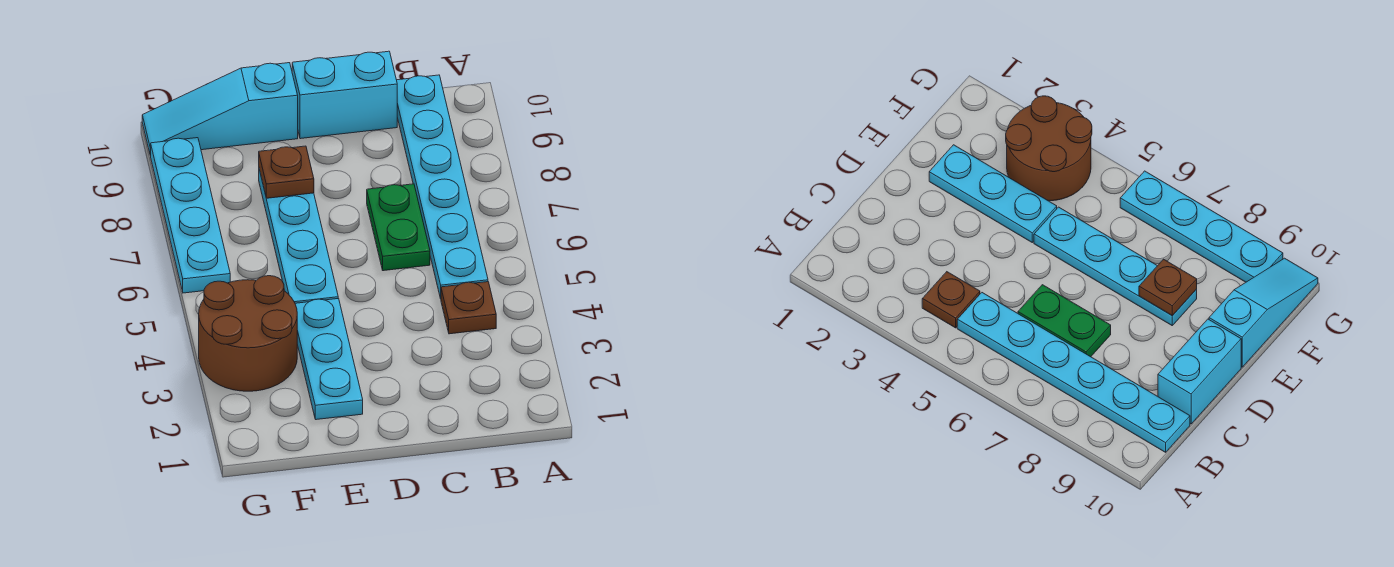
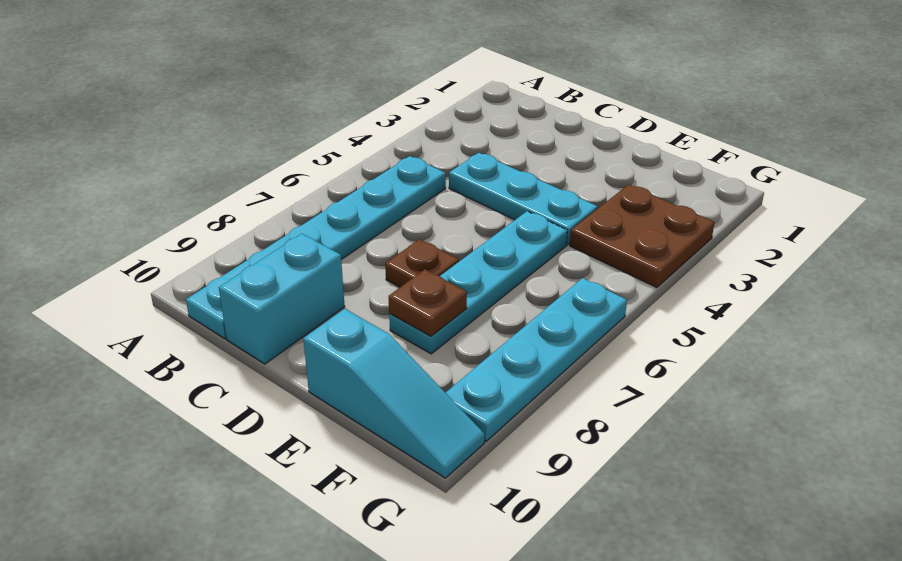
brown 1x1 plate [441,282,496,334] -> brown 1x1 plate moved to [385,239,459,287]
green 1x2 plate [367,184,430,271] -> none
cyan 1x2 brick [292,51,397,139] -> cyan 1x2 brick turned to [219,234,345,364]
cyan 1x3 plate [295,298,363,420] -> cyan 1x3 plate turned to [449,153,598,245]
brown 2x2 round brick [199,276,297,391] -> brown 2x2 plate [570,185,715,287]

